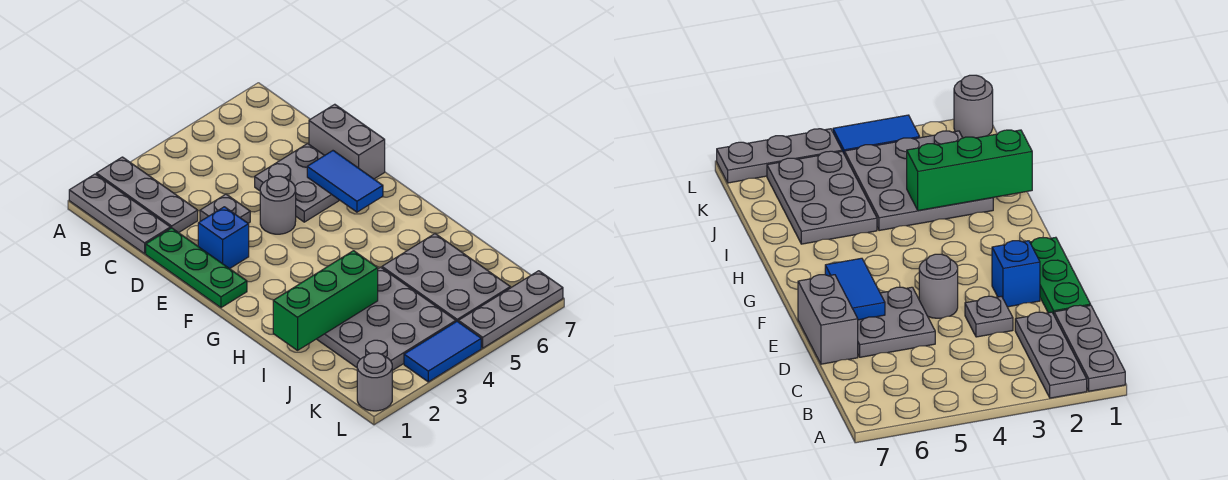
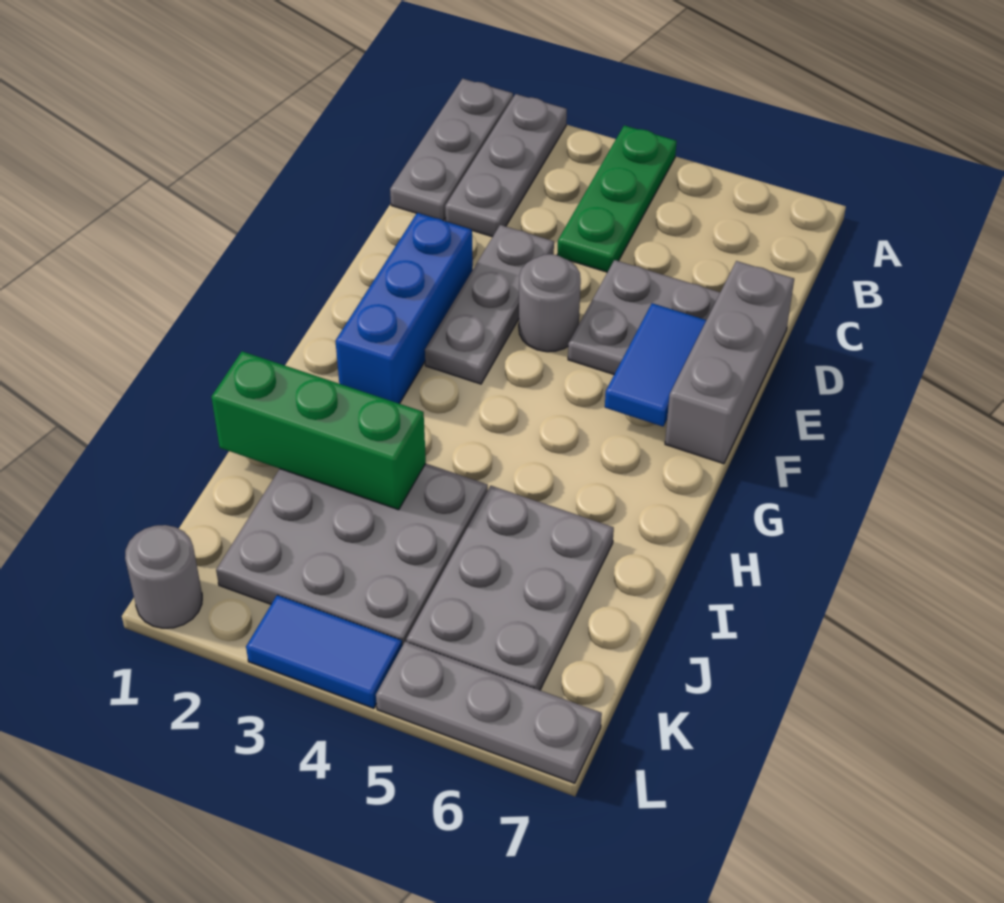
green 1x3 plate [146,228,247,308] -> green 1x3 plate moved to [557,125,677,272]
grey 1x1 plate [200,194,250,223] -> grey 1x3 plate [425,225,554,384]
grey 1x2 brick [309,104,385,179] -> grey 1x3 brick [665,261,794,464]
blue 1x1 brick [198,207,249,269] -> blue 1x3 brick [335,213,473,404]

